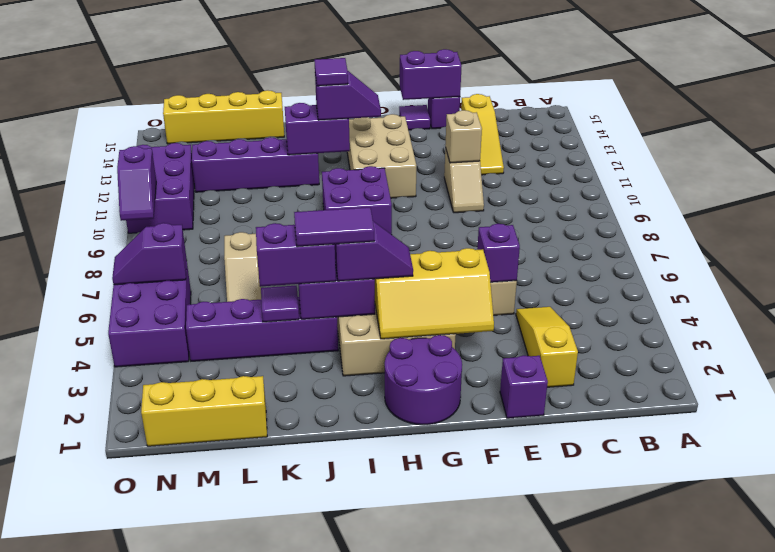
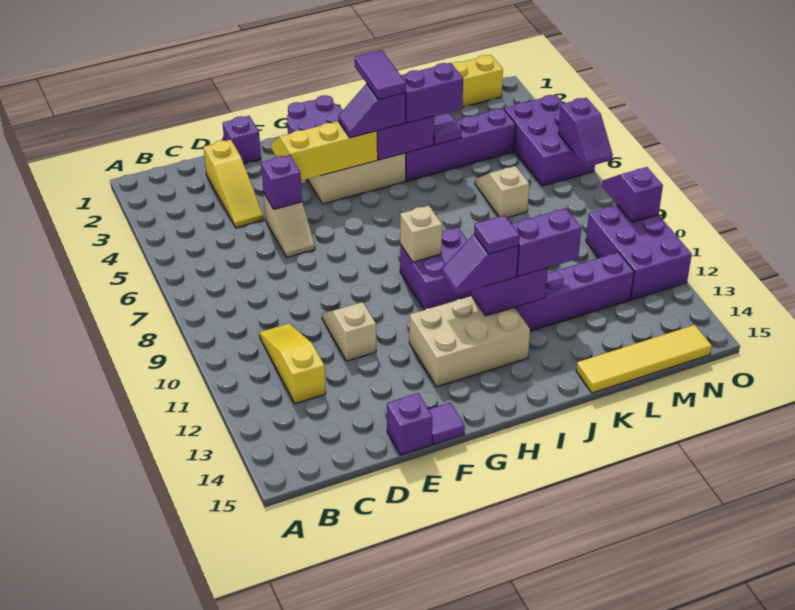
yellow 1x3 slope [461,94,504,175] -> yellow 1x3 slope moved to [259,324,326,403]
tan 1x1 brick [445,110,482,163] -> tan 1x1 brick moved to [400,206,442,262]
purple 1x2 brick [400,49,462,100] -> purple 1x2 brick moved to [512,208,581,276]
tan 2x3 brick [347,114,416,198] -> tan 2x3 brick turned to [409,296,530,387]
purple 1x2 tile [294,207,374,247] -> purple 1x2 tile turned to [355,50,406,100]
yellow 1x4 brick [163,90,284,144] -> yellow 1x4 tile [576,325,712,393]
purple 1x2 slope [112,223,187,285] -> purple 1x2 slope turned to [558,98,613,167]

